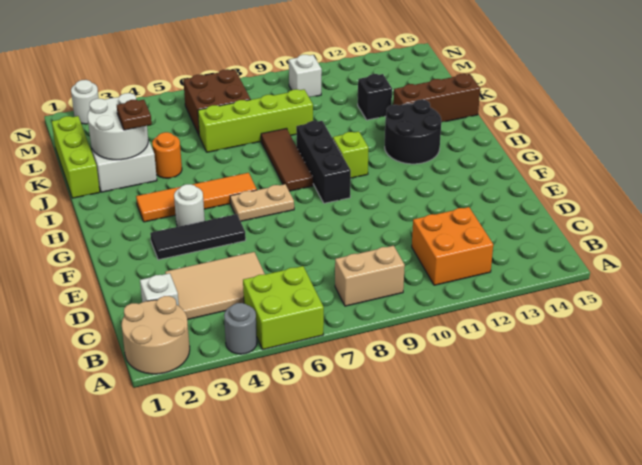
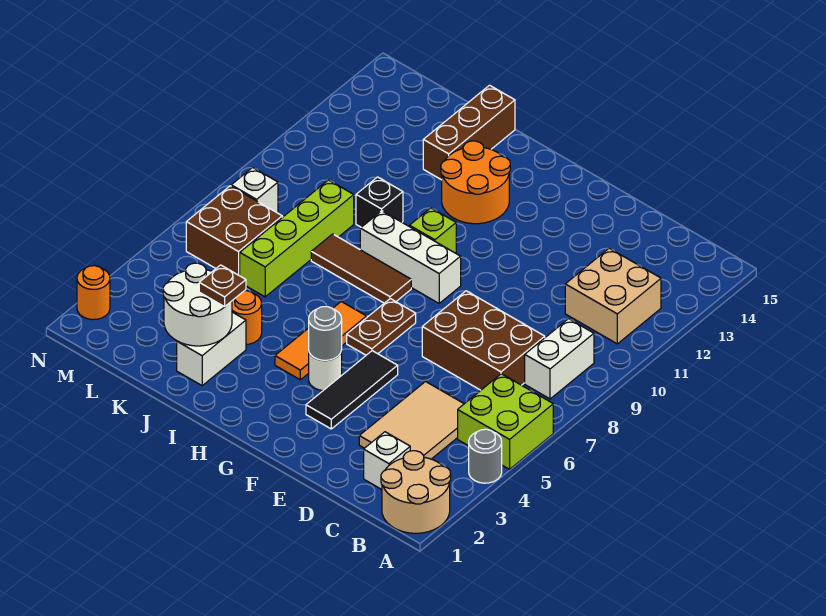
tan 1x2 brick [335,246,405,306] -> white 1x2 brick [525,319,594,399]
orange 2x2 brick [412,207,493,285] -> tan 2x2 brick [565,248,661,344]
none -> brown 2x3 brick [422,291,545,390]
none -> grey 1x1 round brick [309,307,342,360]
tan 1x2 plate [230,184,294,221] -> brown 1x2 plate [347,299,416,355]
black 1x3 brick [296,121,351,203] -> white 1x3 brick [360,211,461,303]
orange 1x4 tile [136,173,257,222] -> orange 1x3 tile [275,302,367,380]
black 2x2 round brick [385,99,441,164] -> orange 2x2 round brick [441,141,510,224]
lime 1x3 brick [52,116,100,198] -> none
black 1x1 brick [358,74,392,120] -> black 1x1 brick moved to [356,177,403,227]
white 1x1 brick [289,55,322,97] -> white 1x1 brick moved to [231,168,278,213]
white 1x1 round brick [71,80,99,124] -> orange 1x1 round brick [77,266,110,320]

